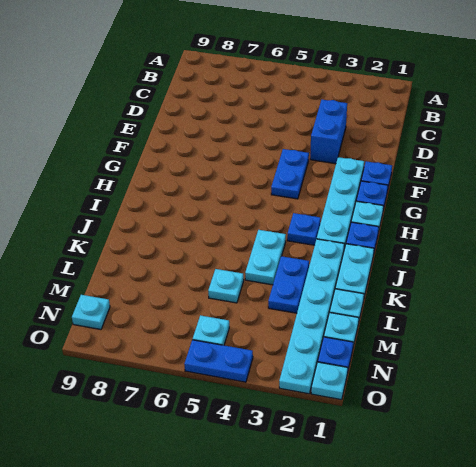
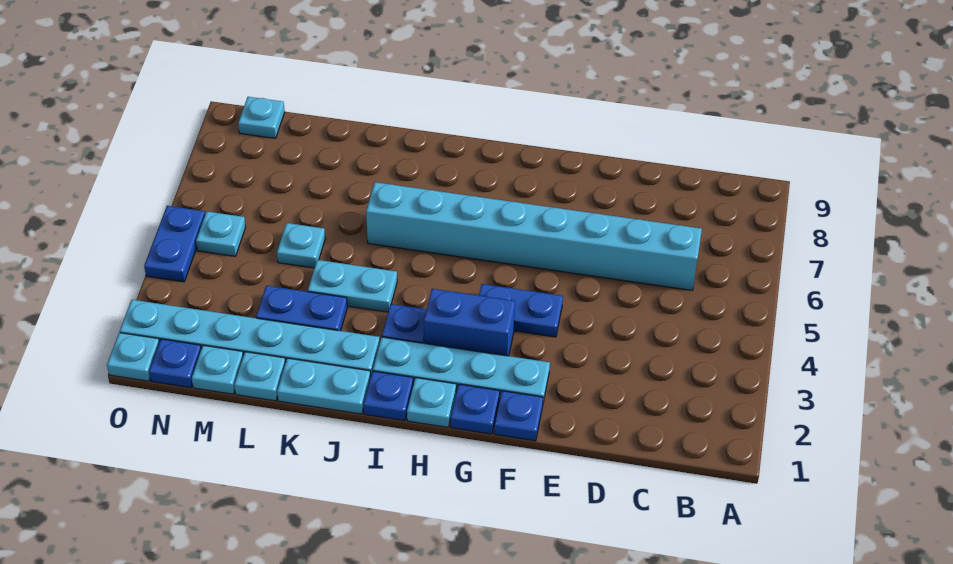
none -> cyan 1x8 brick [366,182,702,290]
blue 1x2 brick [310,100,347,164] -> blue 1x2 brick moved to [424,289,515,356]

